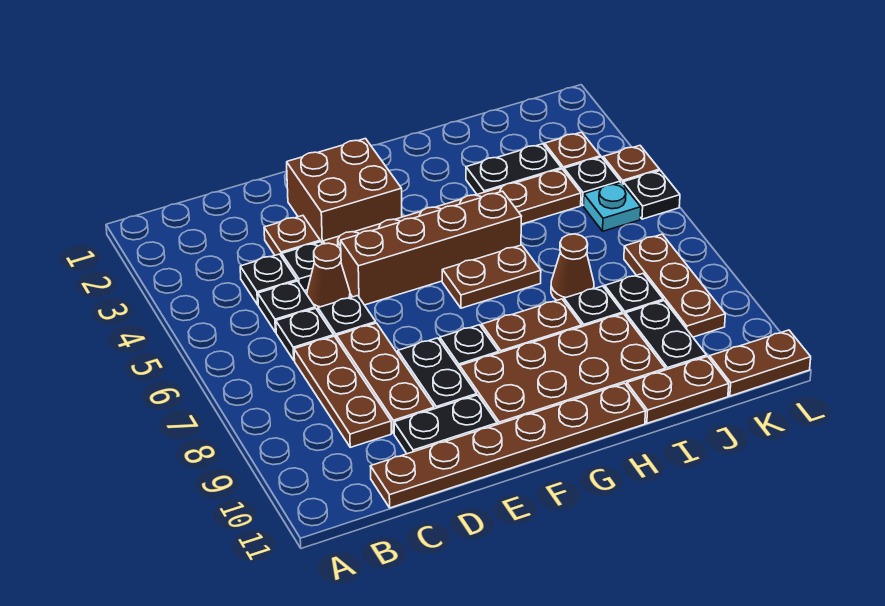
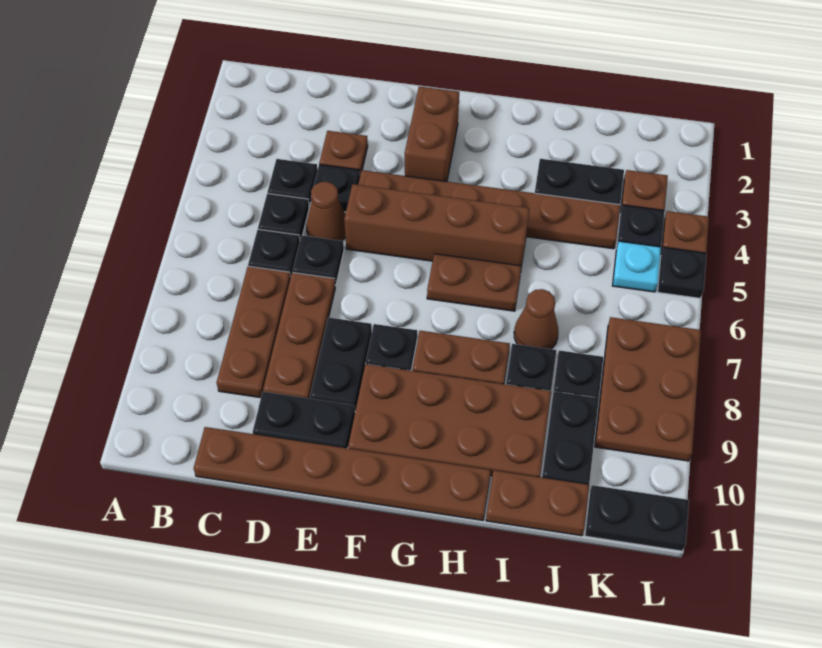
brown 2x2 brick [287,139,402,244] -> brown 1x2 brick [405,86,459,181]
brown 1x3 plate [624,234,725,337] -> brown 2x3 plate [595,317,701,461]
brown 1x2 plate [709,330,811,396] -> black 1x2 plate [585,485,689,551]

